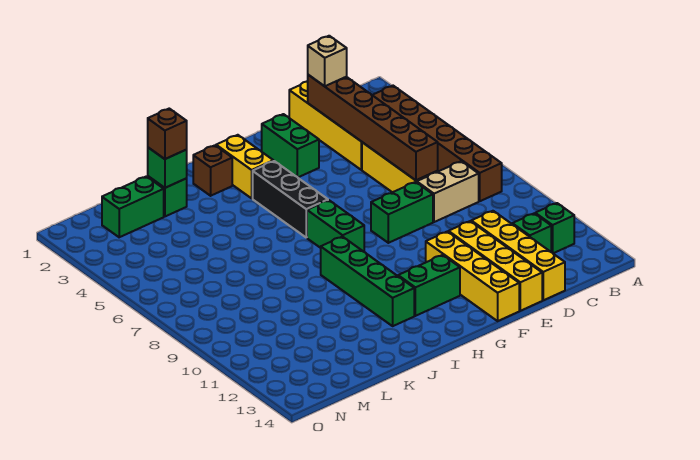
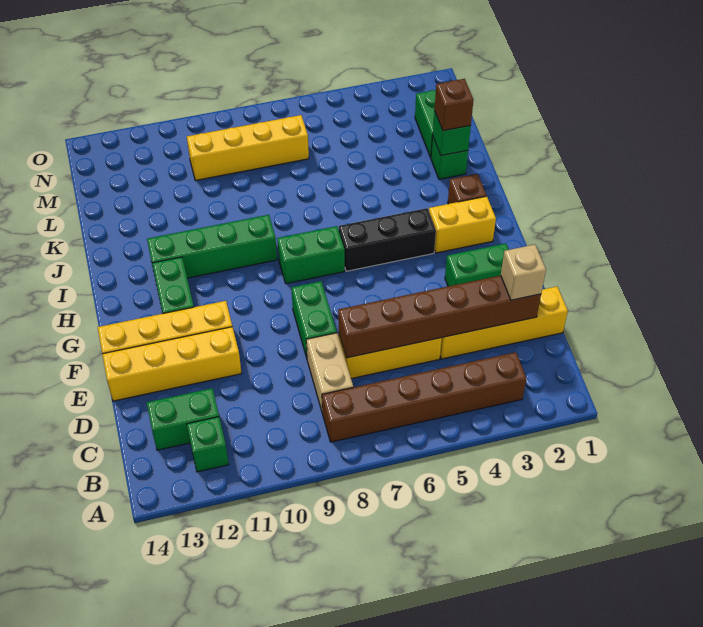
green 1x1 brick [512,213,551,252] -> green 1x2 brick [147,388,219,450]
yellow 1x4 brick [471,211,565,300] -> yellow 1x4 brick moved to [187,115,309,181]

